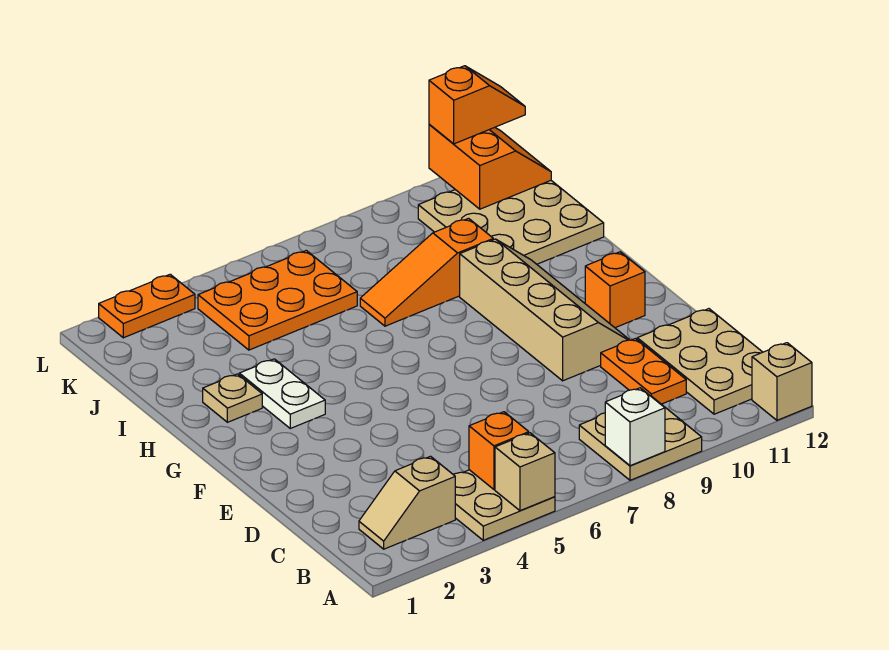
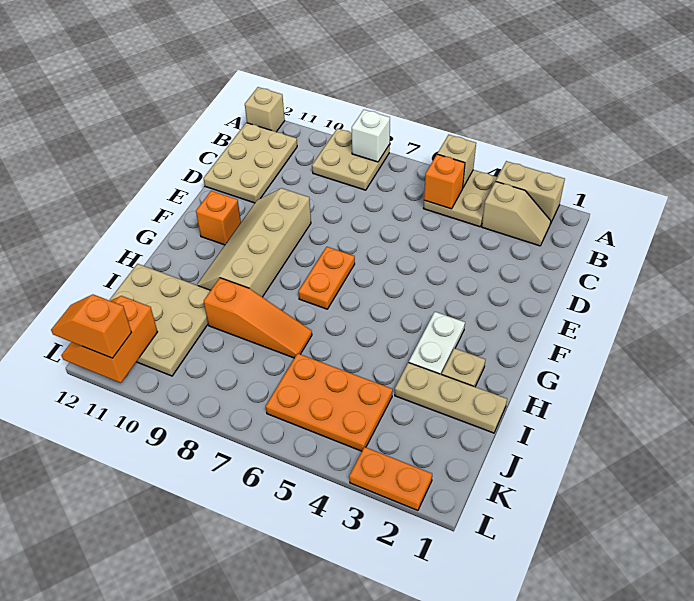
none -> tan 1x2 brick [496,161,565,224]
orange 1x2 plate [601,339,686,404] -> orange 1x2 plate moved to [298,247,355,309]
none -> tan 1x3 plate [395,363,507,433]

